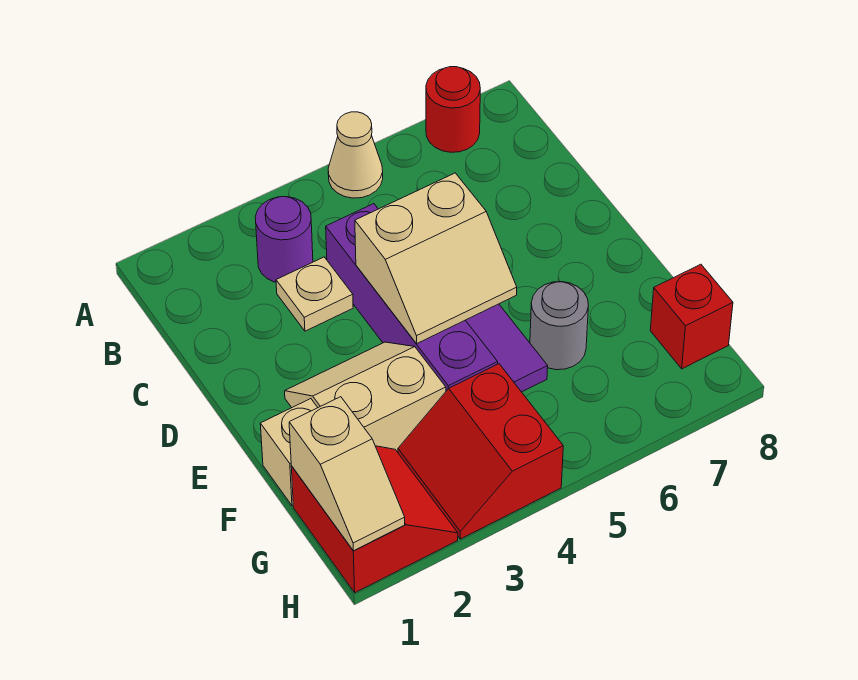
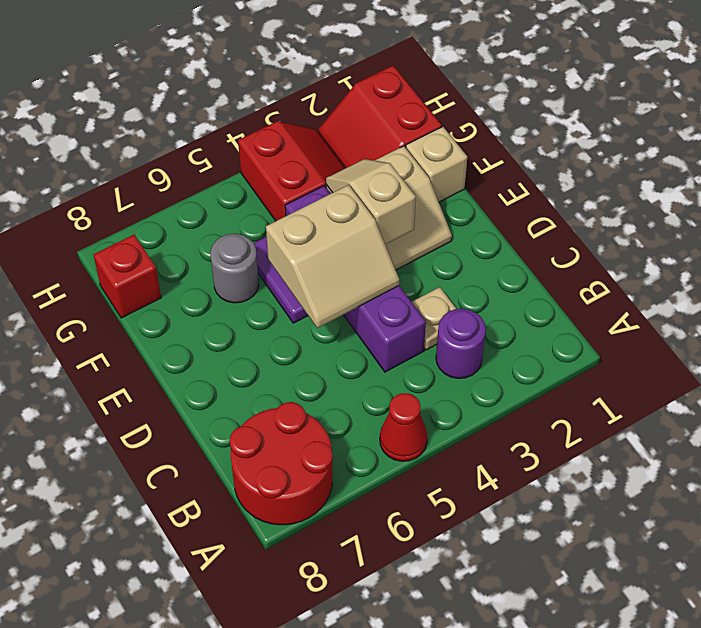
tan 1x1 cone [328,112,383,198] -> red 1x1 cone [380,393,427,461]
red 1x1 round brick [426,67,480,152] -> red 2x2 round brick [230,402,333,525]
tan 2x2 slope [355,173,517,344] -> tan 2x2 slope turned to [266,185,399,328]
tan 1x2 slope [289,397,405,551] -> tan 1x2 slope moved to [326,159,416,244]

